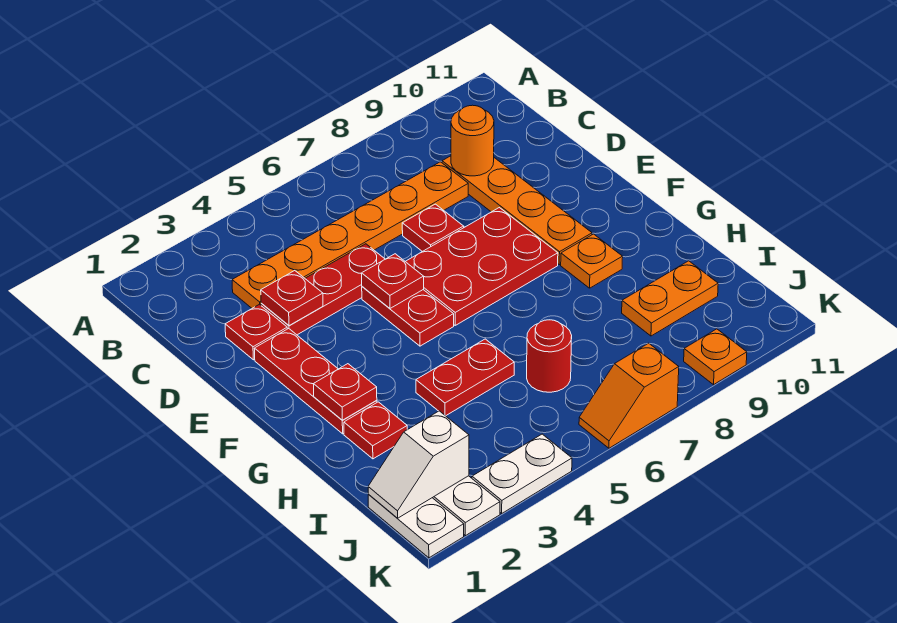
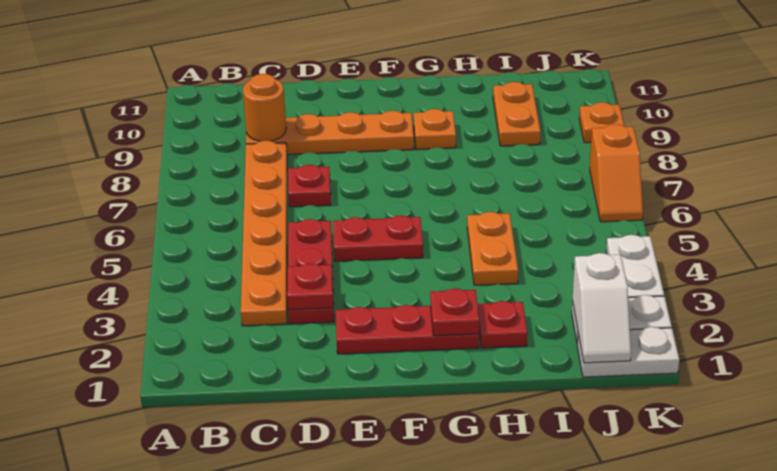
red 1x1 plate [225,304,287,360] -> none
red 1x1 plate [362,254,424,308] -> none
red 2x3 plate [405,208,558,325] -> none
red 1x2 plate [416,339,514,416] -> orange 1x2 plate [467,212,518,285]
red 1x1 round brick [527,320,572,392] -> none

